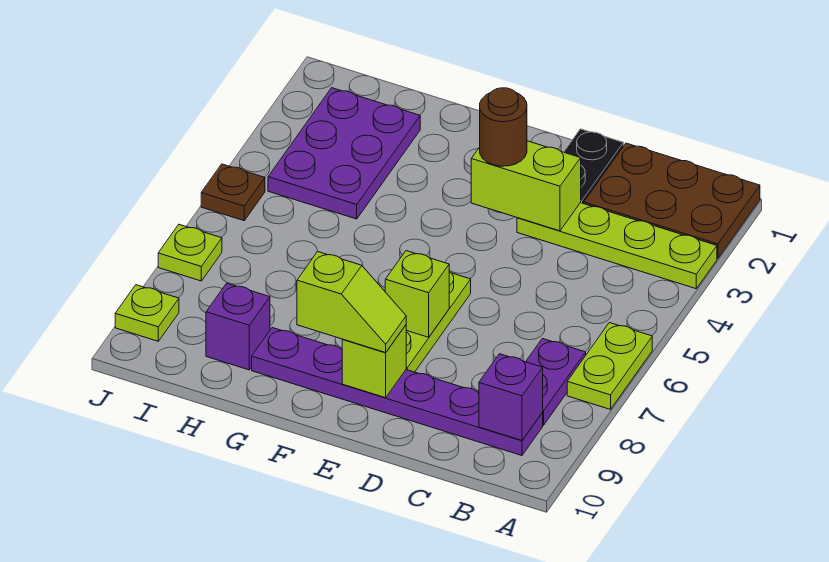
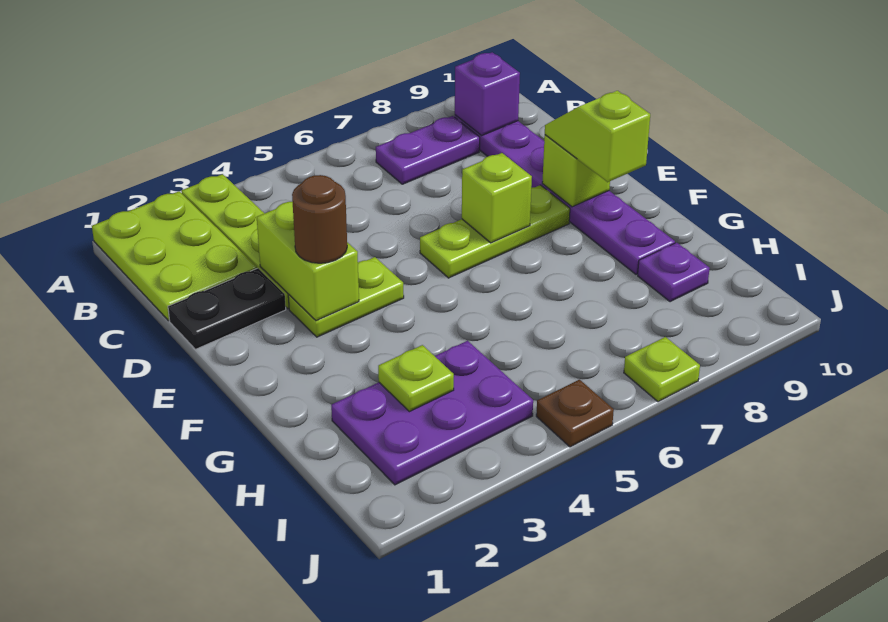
brown 2x3 plate [584,143,760,259] -> lime 2x3 plate [92,191,257,321]
lime 1x2 plate [567,323,652,409] -> lime 1x2 plate moved to [288,257,404,337]
purple 1x1 brick [206,283,270,370] -> purple 1x1 plate [638,243,710,302]
lime 1x1 plate [115,285,179,341] -> lime 1x1 plate moved to [378,345,454,412]

